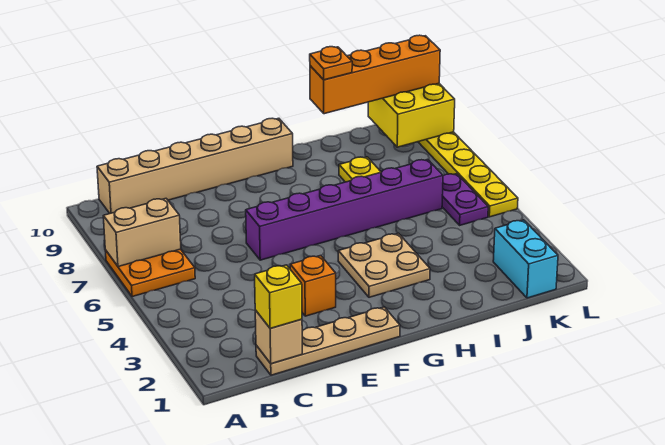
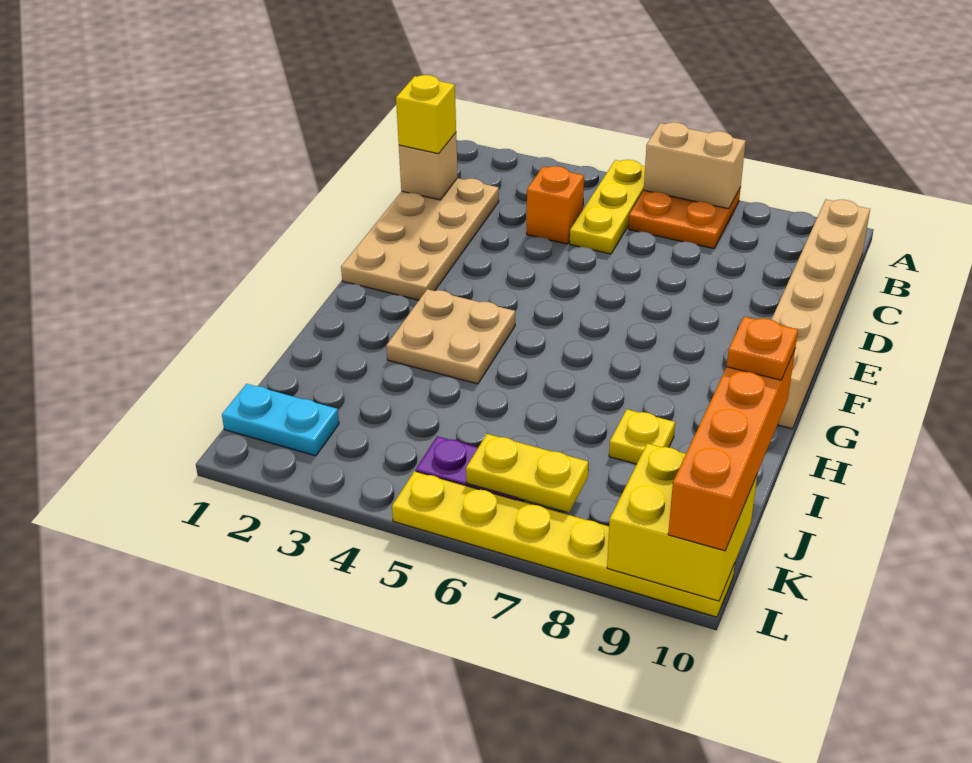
none -> yellow 1x3 plate [570,160,645,254]
tan 1x2 brick [103,199,181,267] -> tan 1x2 brick turned to [644,122,746,209]
tan 1x4 plate [256,307,400,375] -> tan 2x4 plate [341,178,499,300]
orange 1x1 brick [290,256,336,316] -> orange 1x1 brick moved to [527,166,584,244]
purple 1x6 brick [246,160,443,260] -> none
cyan 1x2 brick [493,220,558,298] -> cyan 1x2 plate [222,384,339,456]
none -> yellow 1x2 plate [466,434,588,512]

